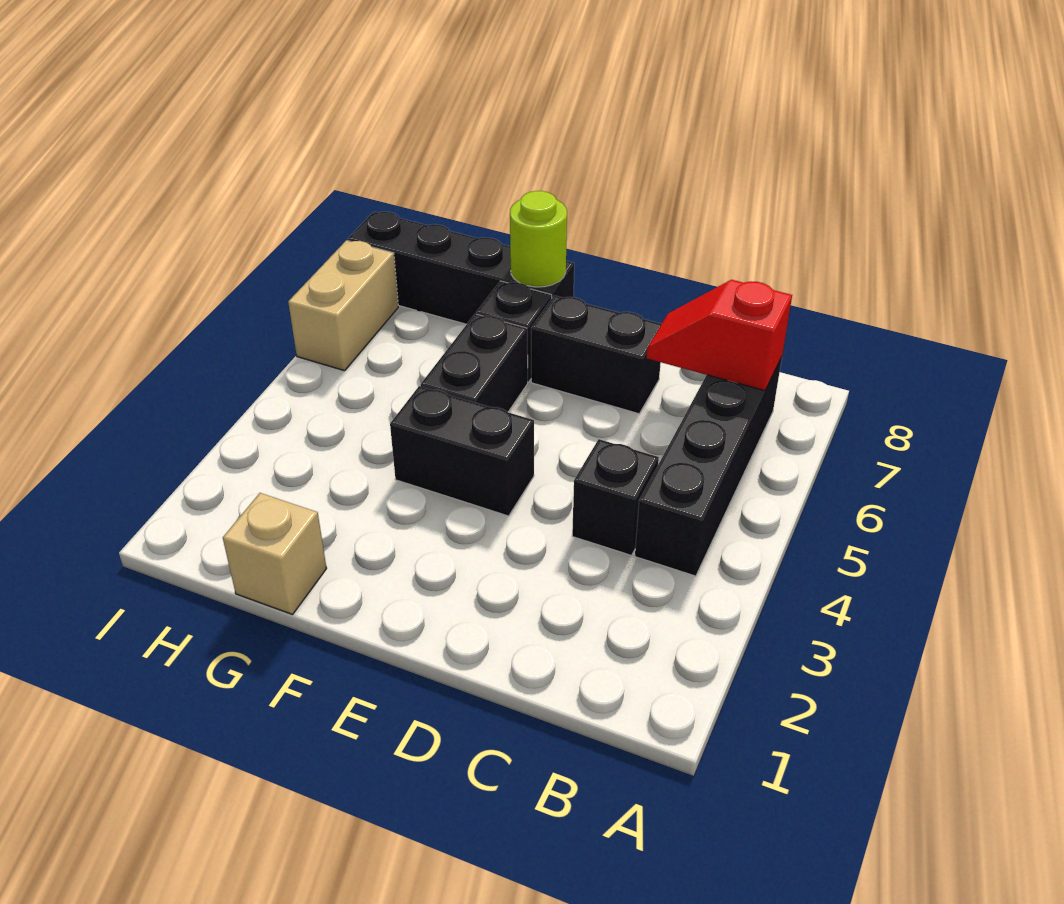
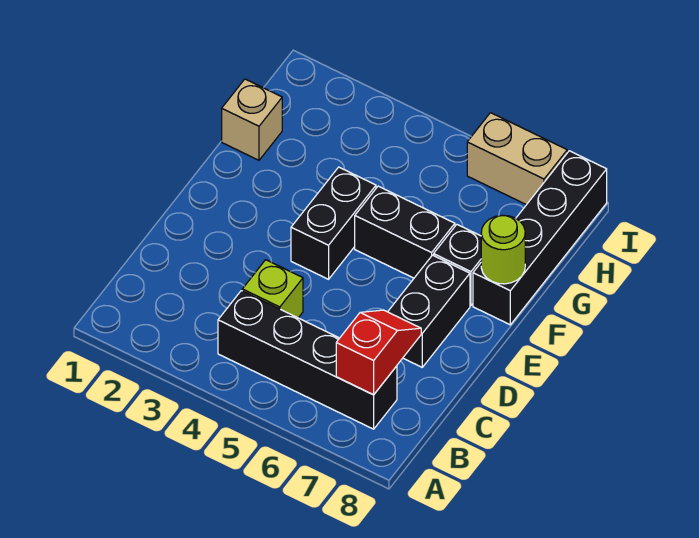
black 1x1 brick [572,439,659,555] -> lime 1x1 brick [242,260,303,318]

